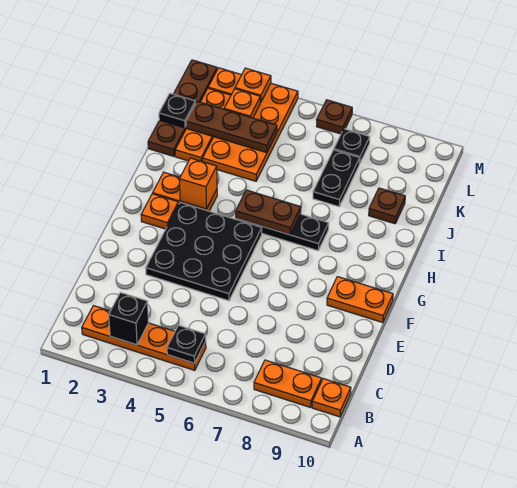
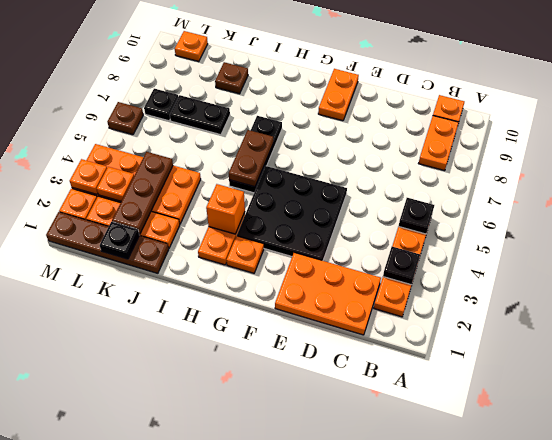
black 1x1 brick [109,292,149,345] -> black 1x1 plate [383,247,420,285]
none -> orange 2x3 plate [275,253,381,335]
none -> orange 1x1 plate [175,31,208,61]

